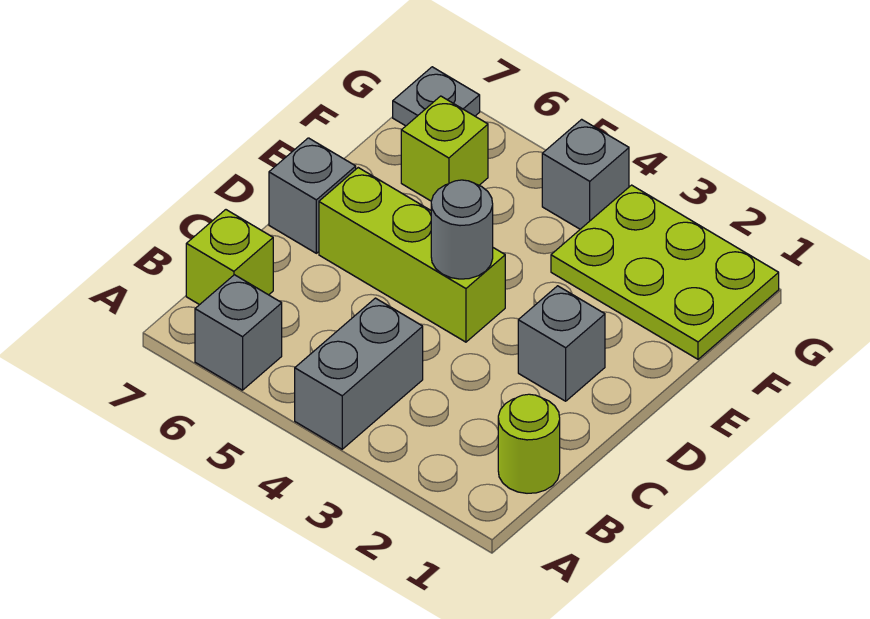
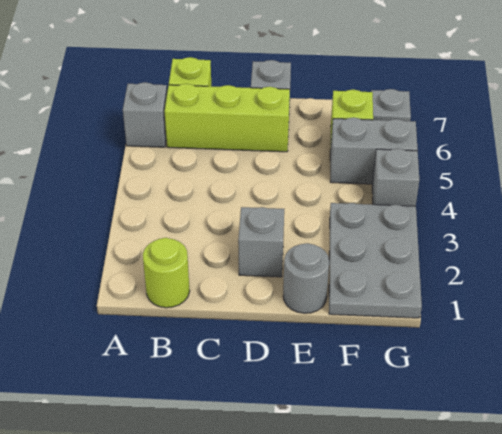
grey 1x2 brick [295,298,423,449] -> grey 1x2 brick moved to [330,118,418,184]
lime 1x3 brick [319,168,505,342] -> lime 1x3 brick turned to [165,84,290,152]
grey 1x1 round brick [431,180,493,279] -> grey 1x1 round brick moved to [283,243,329,313]
lime 2x3 plate [551,185,779,359] -> grey 2x3 plate [329,203,422,318]

